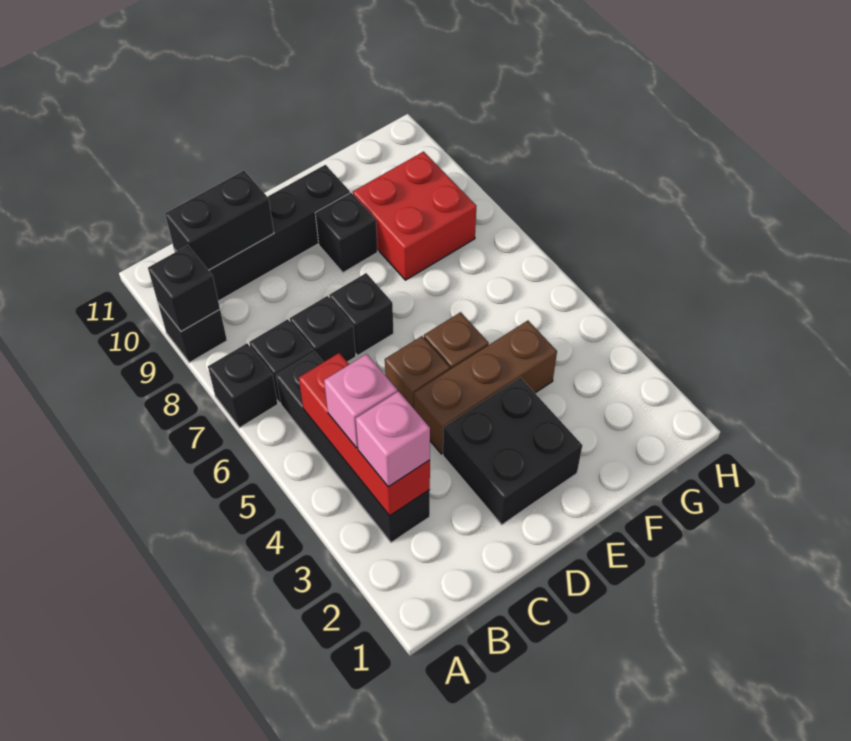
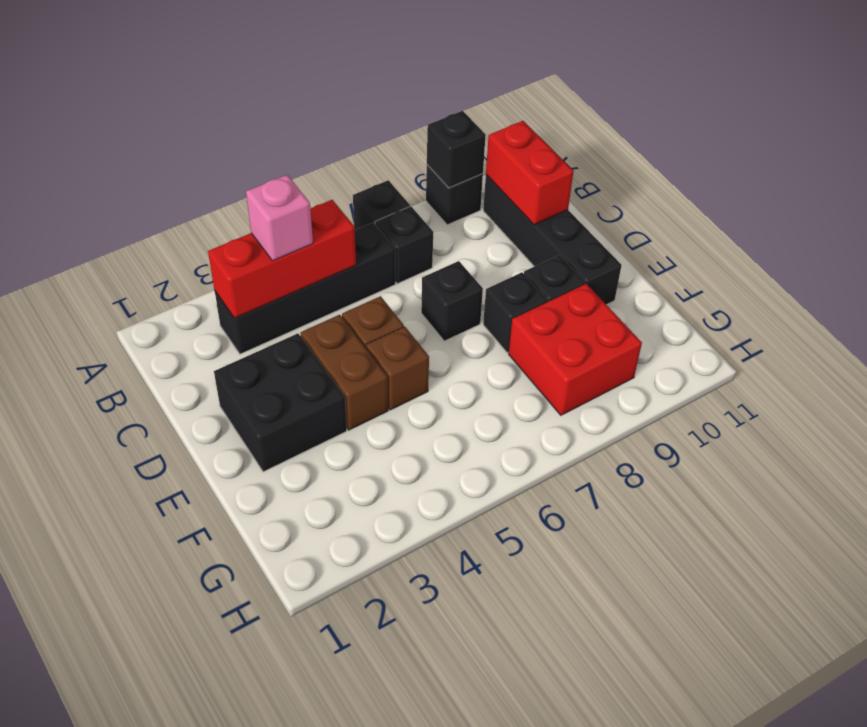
pink 1x1 brick [356,391,430,487] -> none
black 1x2 brick [165,171,274,270] -> red 1x2 brick [486,121,574,225]
black 1x1 brick [290,296,356,362] -> black 1x1 brick moved to [483,272,547,353]
brown 1x3 brick [414,321,557,454] -> brown 1x2 brick [300,315,388,430]

